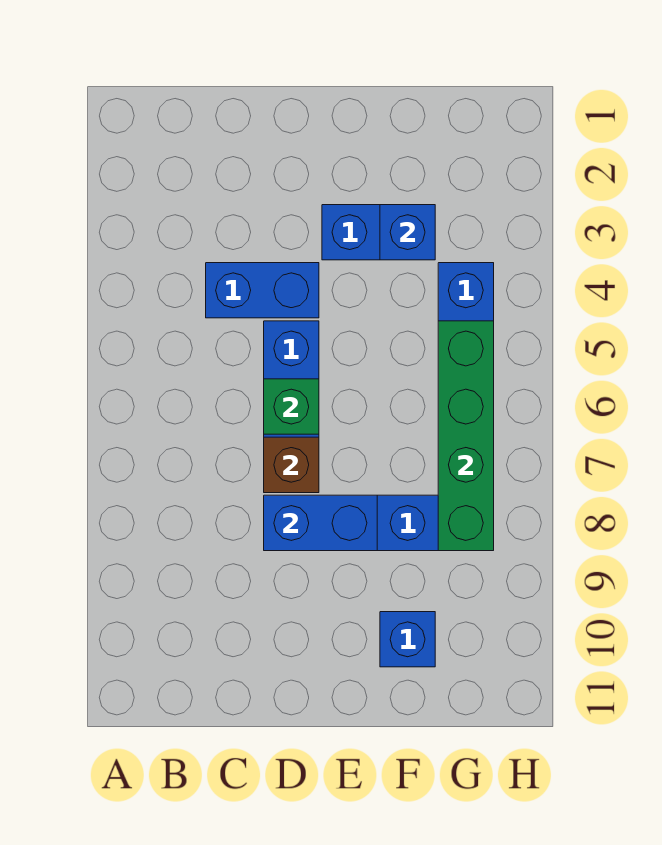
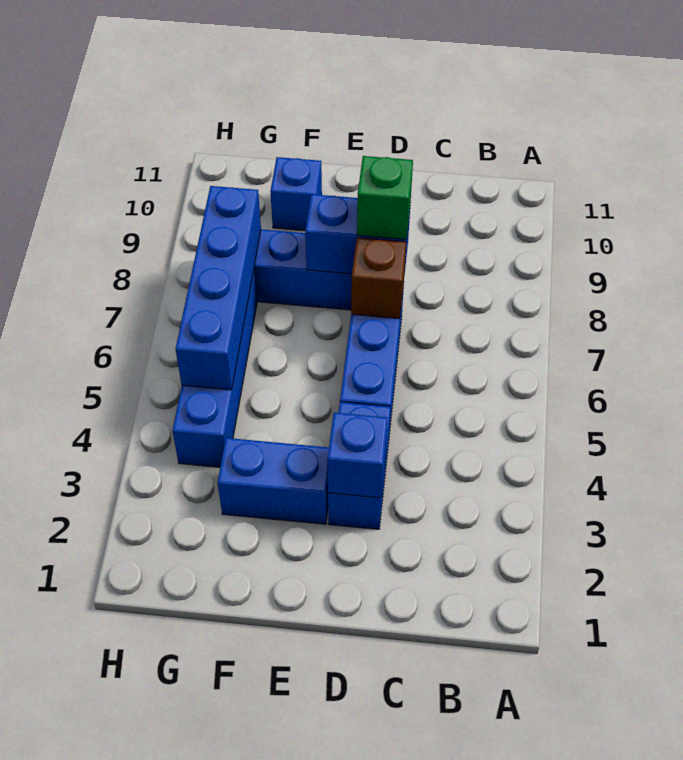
blue 1x2 brick [206,263,319,318] -> blue 1x2 brick turned to [328,402,391,529]
green 1x1 brick [264,379,319,434] -> green 1x1 brick moved to [357,156,413,239]
blue 1x1 brick [380,205,435,260] -> blue 1x1 brick moved to [327,413,387,498]
green 1x4 brick [438,321,494,551] -> blue 1x4 brick [176,186,261,390]

